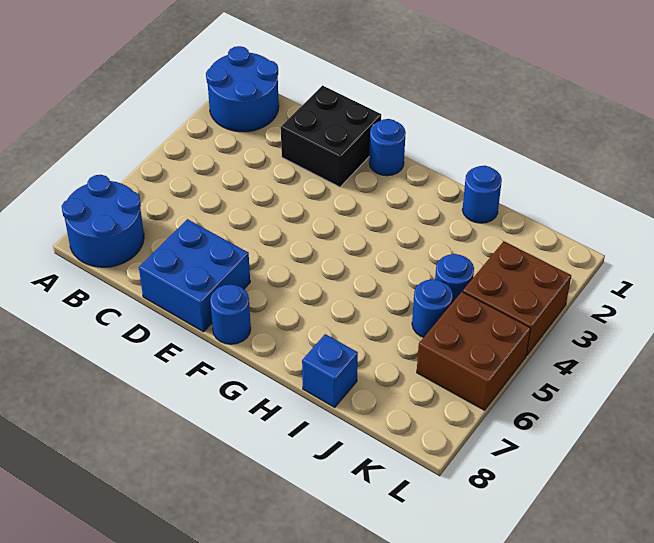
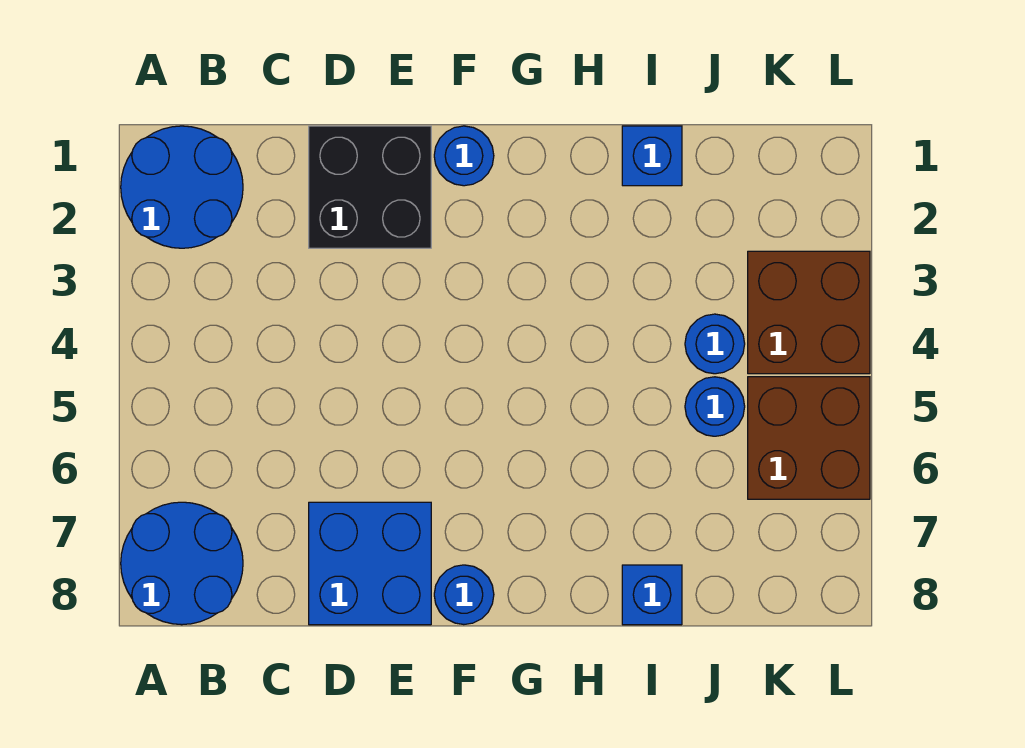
blue 1x1 round brick [462,166,502,223] -> blue 1x1 brick [622,126,682,186]

